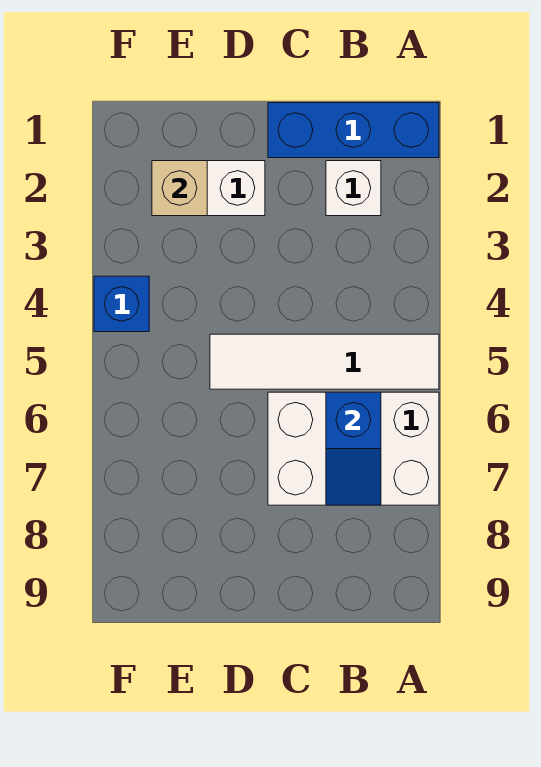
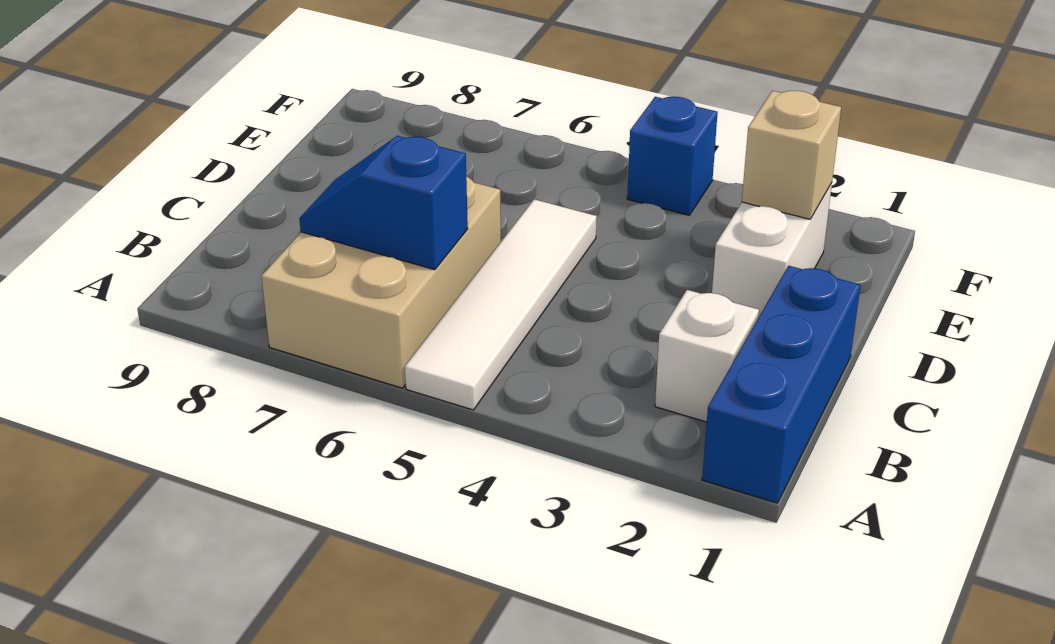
white 2x3 brick [268,392,439,505] -> tan 2x3 brick [261,177,501,388]

